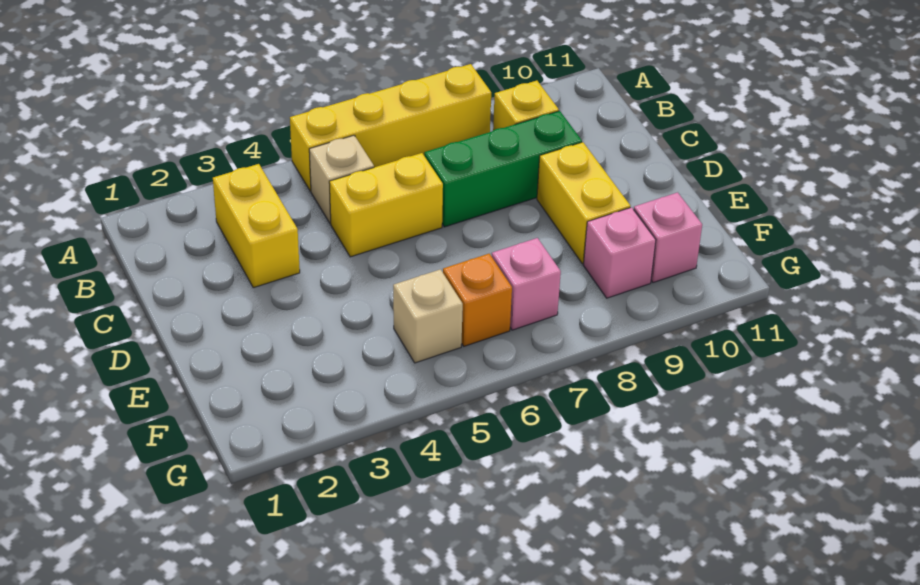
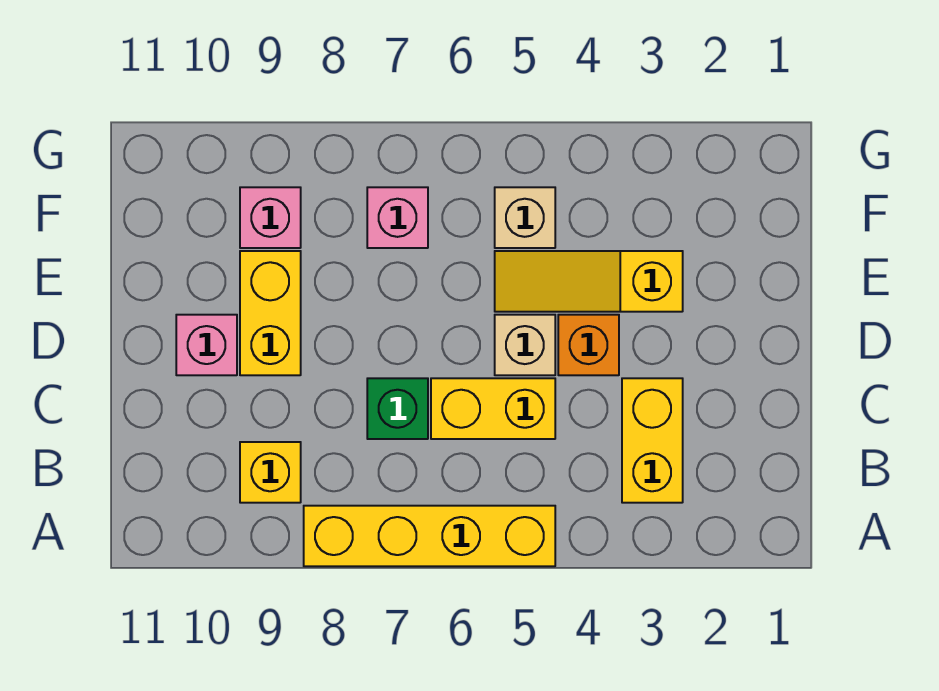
tan 1x1 brick [309,135,374,223] -> tan 1x1 brick moved to [495,315,555,375]
green 1x3 brick [424,111,582,227] -> green 1x1 brick [367,378,428,439]
none -> yellow 1x3 slope [495,251,683,312]
orange 1x1 brick [443,254,512,346] -> orange 1x1 brick moved to [558,315,619,375]
pink 1x1 brick [634,192,702,283] -> pink 1x1 brick moved to [176,315,237,375]

